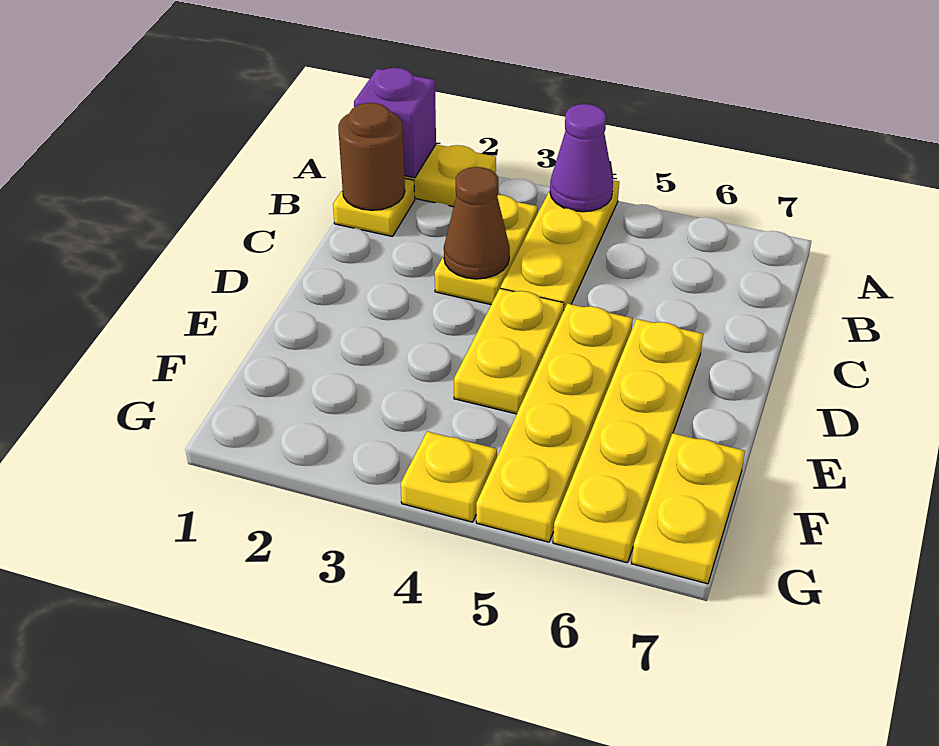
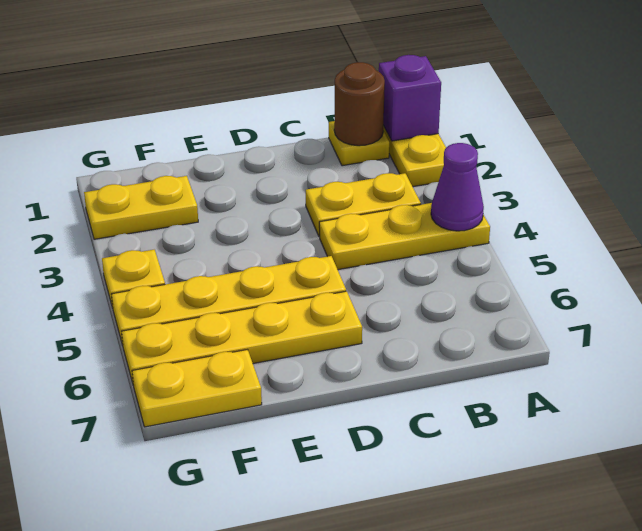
brown 1x1 cone [444,167,510,279] -> none
yellow 1x2 plate [454,288,564,414] -> yellow 1x2 plate moved to [84,176,198,239]

